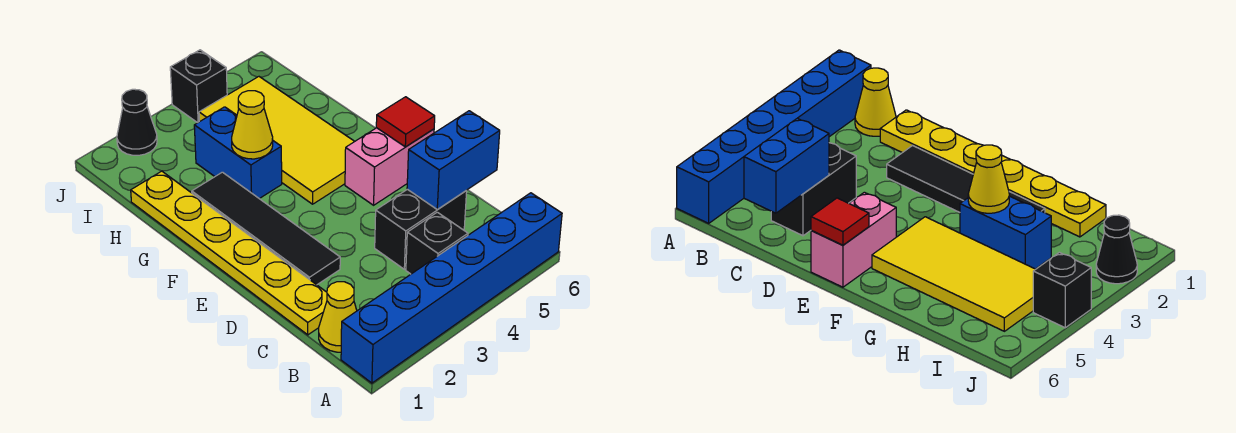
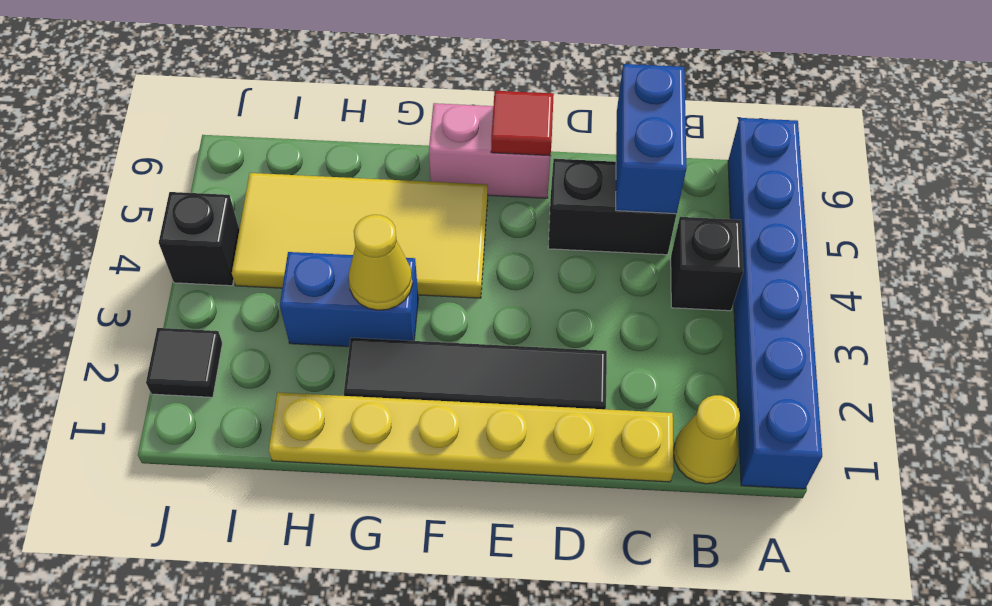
black 1x2 brick [375,189,467,269] -> black 1x2 brick turned to [548,159,677,255]
pink 1x2 brick [345,128,434,205] -> pink 1x2 brick turned to [429,103,551,198]
black 1x1 cone [117,89,157,155] -> black 1x1 tile [146,328,222,397]

